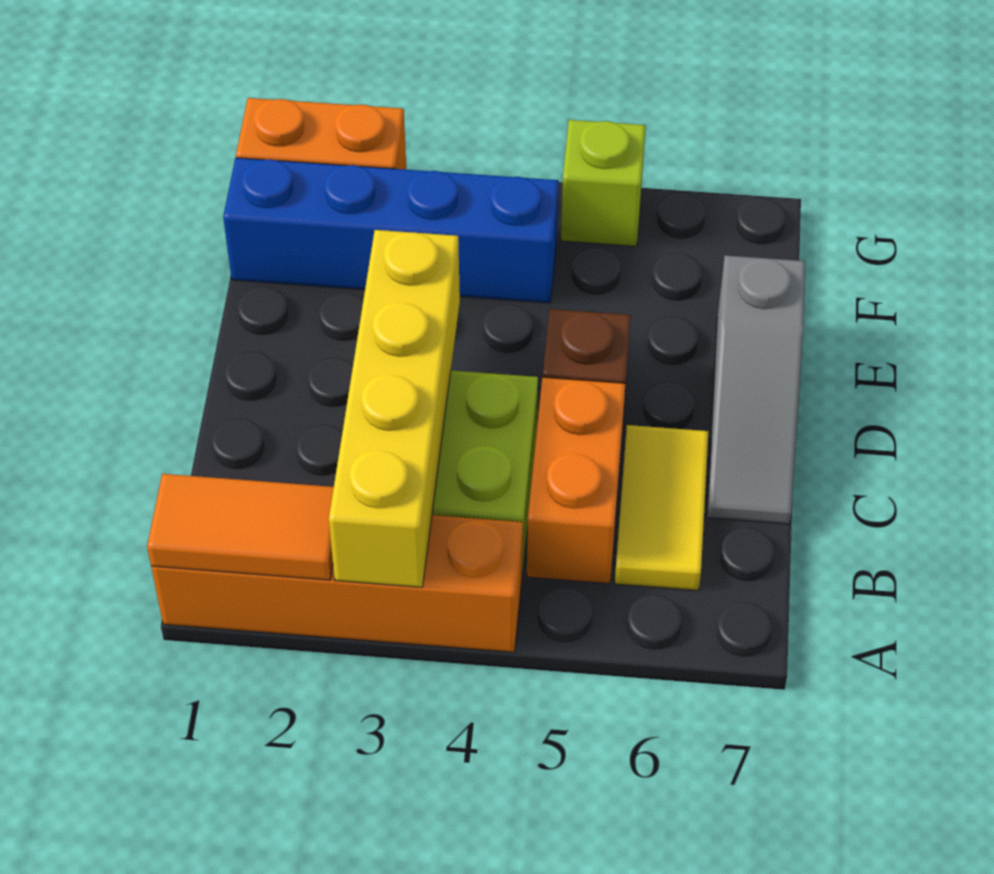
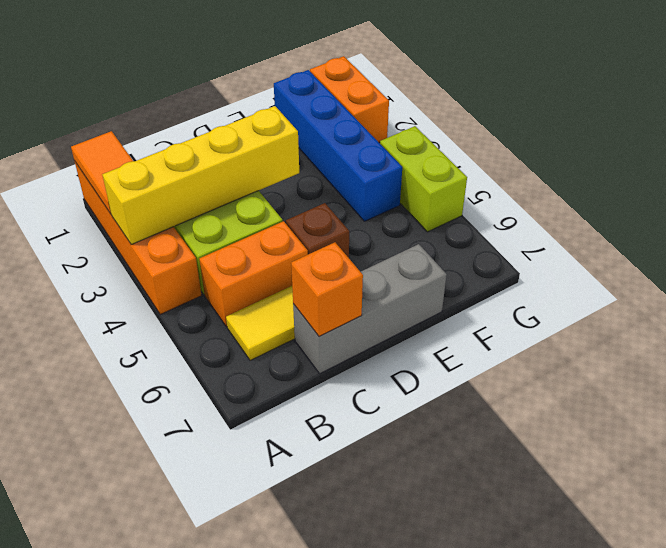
grey 1x3 slope [707,256,805,524] -> grey 1x3 brick [293,244,447,374]
none -> orange 1x1 brick [291,242,363,337]
lime 1x1 brick [561,120,646,246] -> lime 1x2 brick [380,126,467,232]

